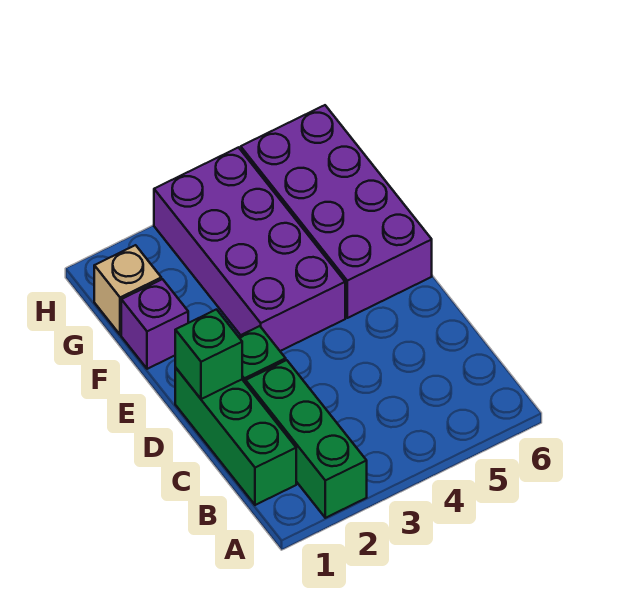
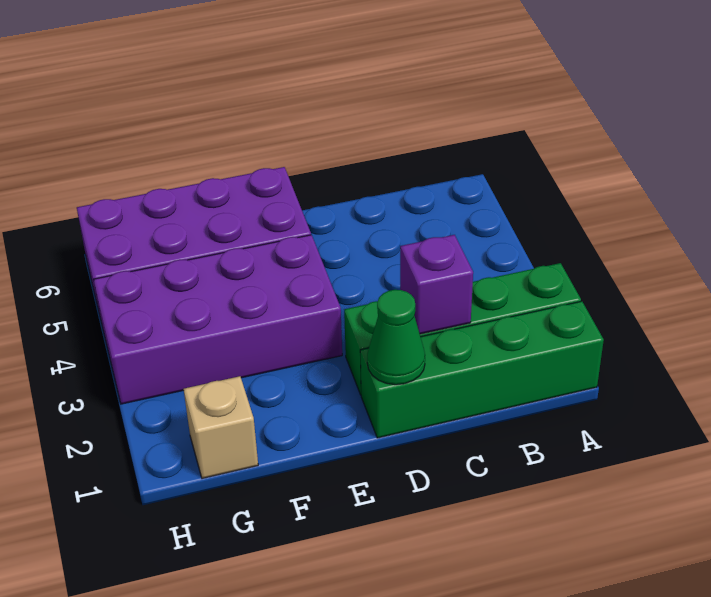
green 1x3 brick [175,368,296,505] -> green 1x4 brick [360,301,604,438]
green 1x1 brick [175,310,242,399] -> green 1x1 cone [367,290,425,385]
purple 1x1 brick [121,279,188,369] -> purple 1x1 brick moved to [400,235,473,334]

